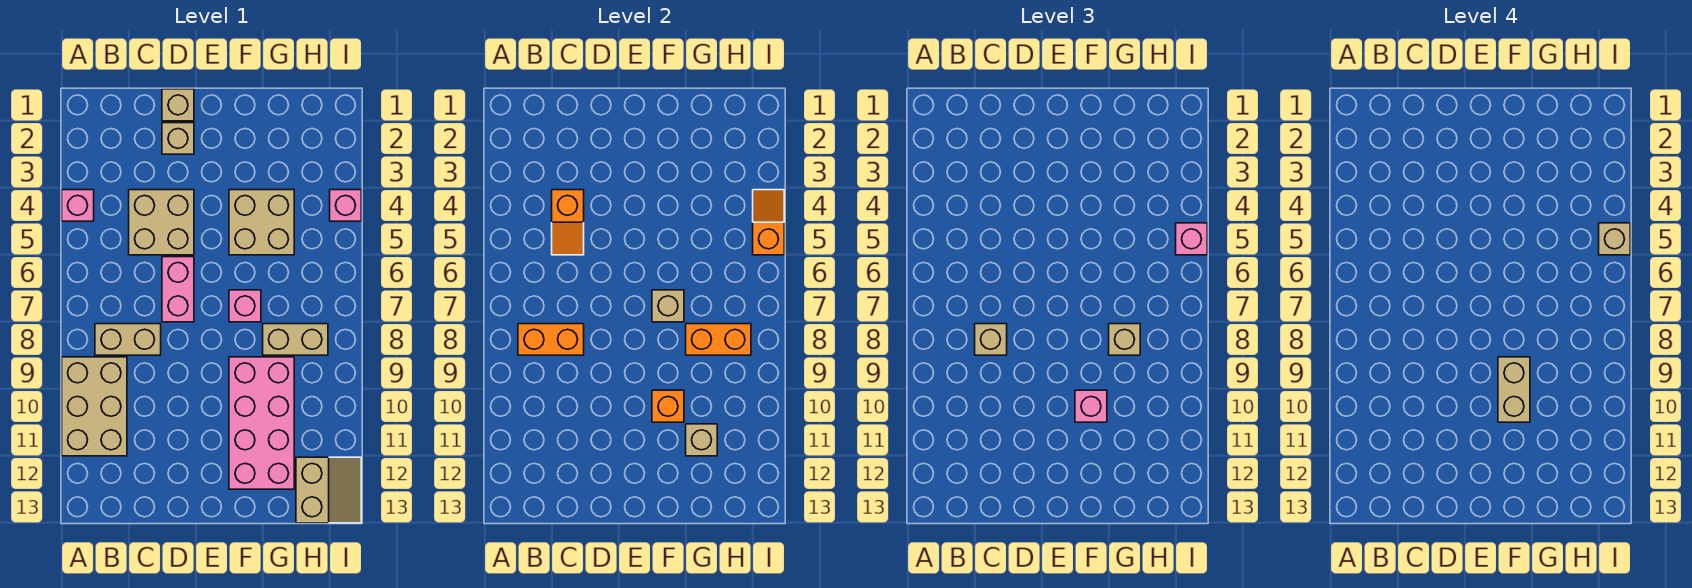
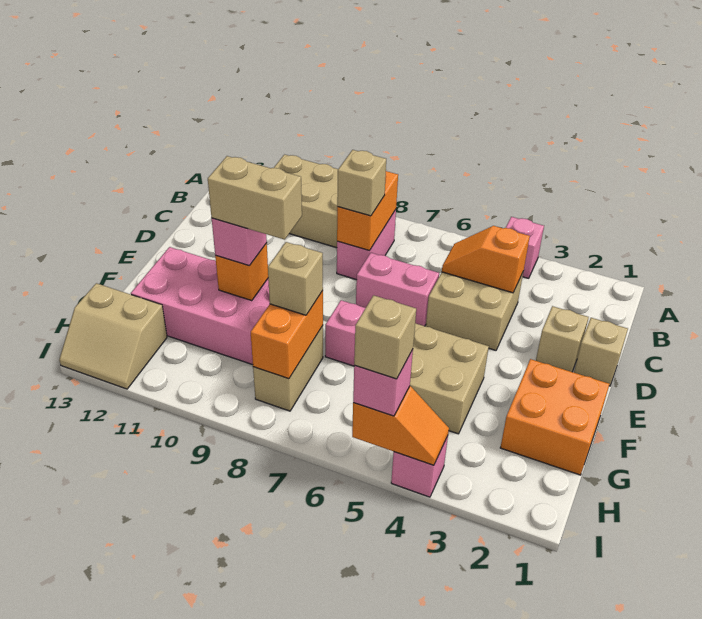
tan 1x2 brick [95,324,161,355] -> pink 1x2 brick [337,210,396,280]
none -> orange 2x2 brick [500,359,609,475]
tan 1x1 brick [652,290,684,322] -> none
tan 1x1 brick [686,424,717,456] -> none

